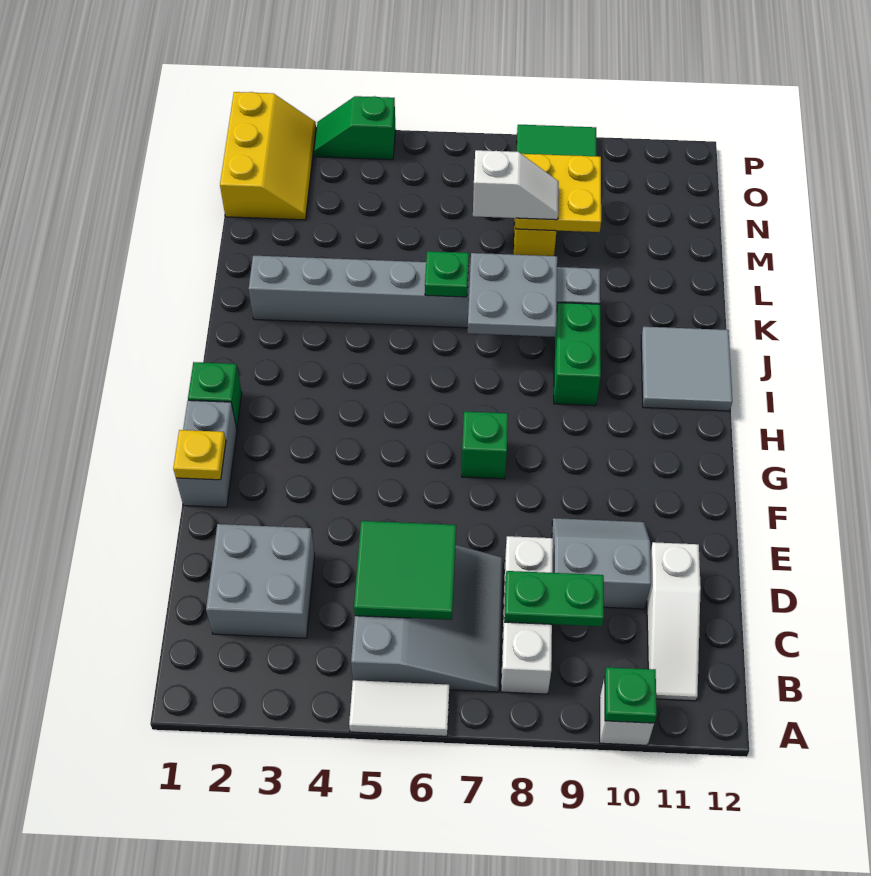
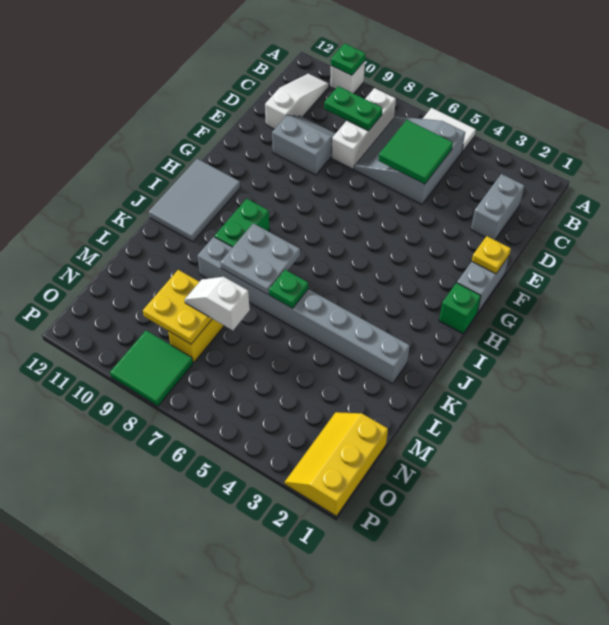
grey 2x2 brick [206,524,315,638] -> grey 1x2 brick [471,174,525,240]
grey 2x2 slope [552,518,651,609] -> grey 2x2 slope turned to [272,115,336,175]
green 1x1 brick [462,412,508,479] -> none
grey 2x2 tile [641,327,732,411] -> grey 2x3 tile [149,159,240,242]
green 1x2 slope [314,96,396,160] -> none

